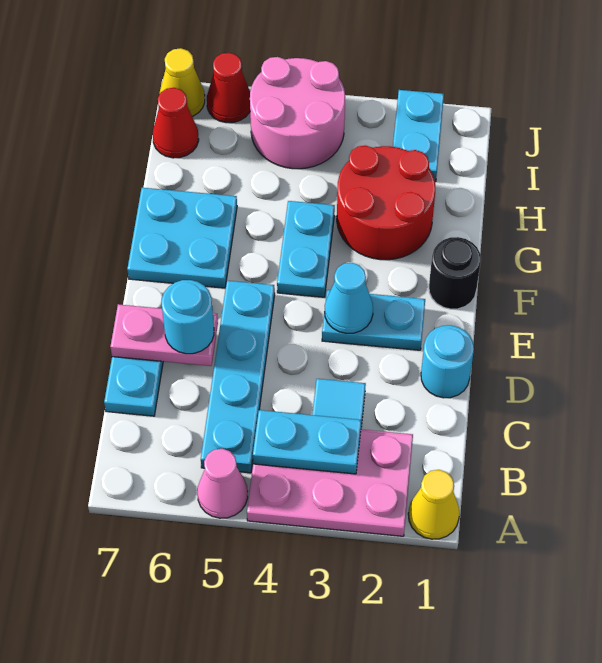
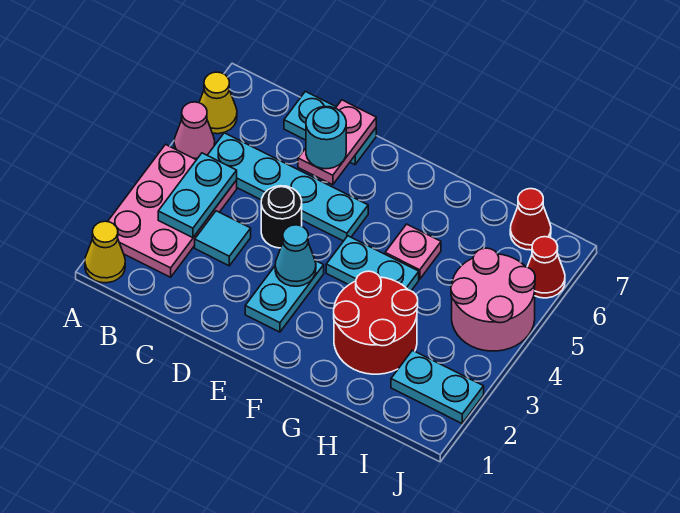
cyan 1x1 round brick [421,325,474,398] -> none
black 1x1 round brick [429,237,481,309] -> black 1x1 round brick moved to [261,186,302,248]
cyan 2x2 plate [127,188,237,288] -> none
none -> pink 1x1 plate [385,224,441,279]
yellow 1x1 cone [160,48,205,116] -> yellow 1x1 cone moved to [199,72,237,134]

